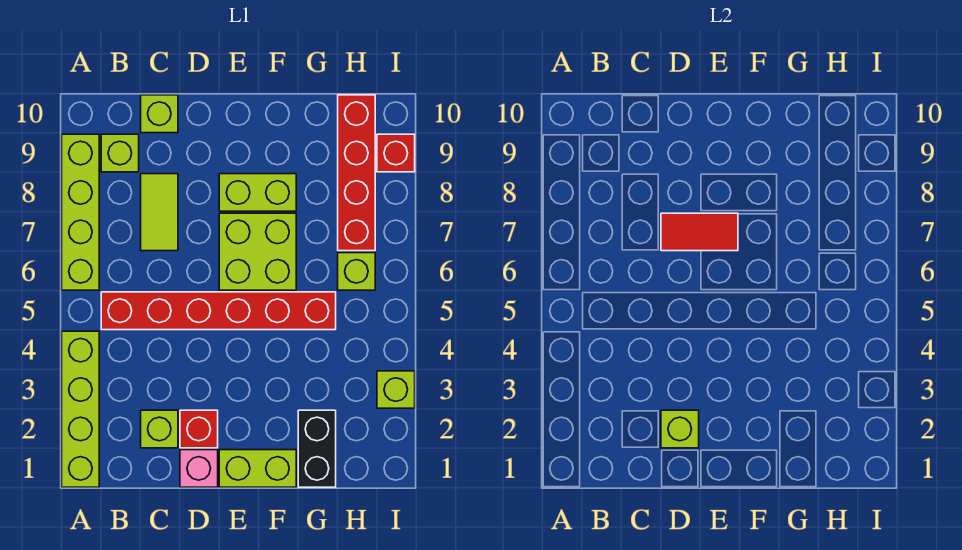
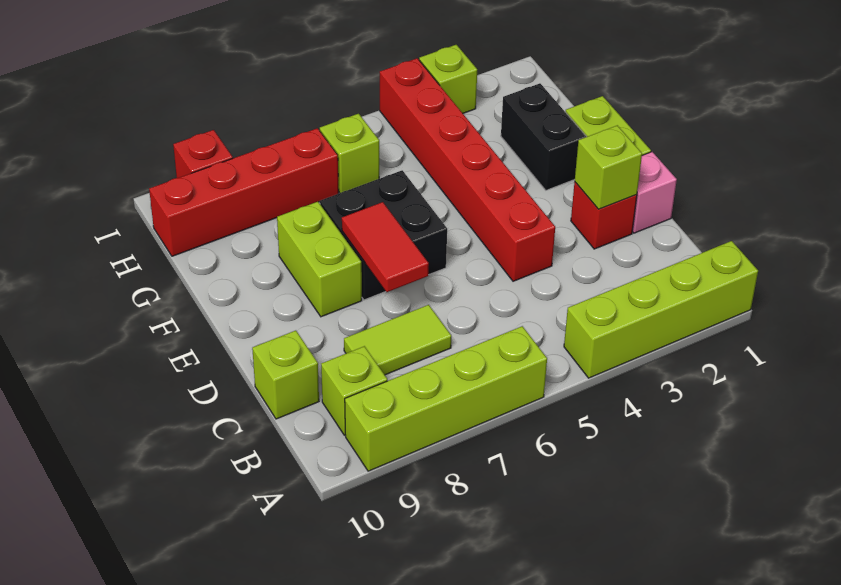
red 1x6 brick [101,292,336,330] -> red 1x6 brick moved to [380,58,555,281]
lime 1x1 brick [141,410,178,448] -> none
lime 2x2 brick [219,213,296,290] -> black 2x2 brick [320,170,447,300]
black 1x2 brick [298,410,336,487] -> black 1x2 brick turned to [501,83,586,190]

